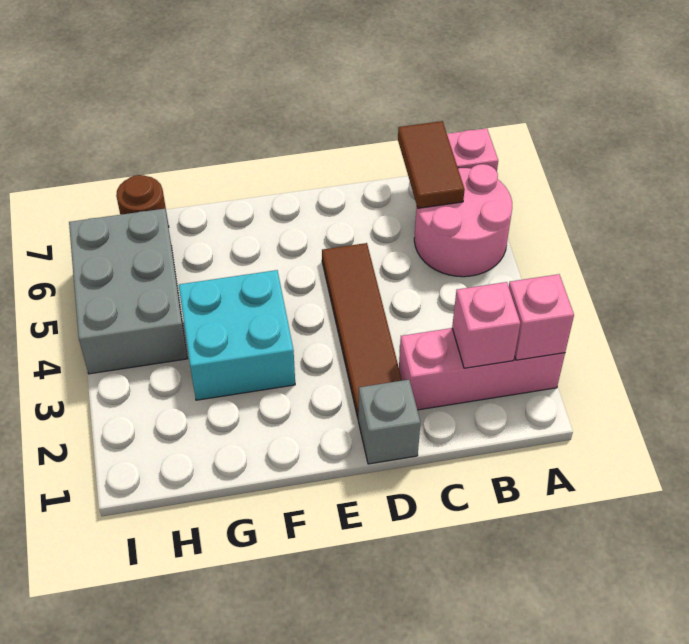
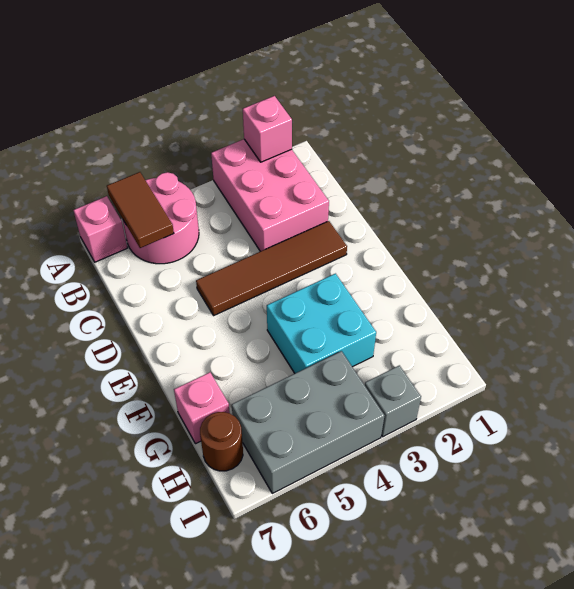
pink 1x3 brick [399,328,565,410] -> pink 2x3 brick [211,139,329,251]
pink 1x1 brick [452,282,520,368] -> pink 1x1 brick moved to [174,372,230,444]
brown 1x2 tile [398,121,465,208] -> brown 1x2 tile turned to [107,172,174,248]
grey 1x1 brick [358,380,420,464] -> grey 1x1 brick moved to [365,365,421,437]

